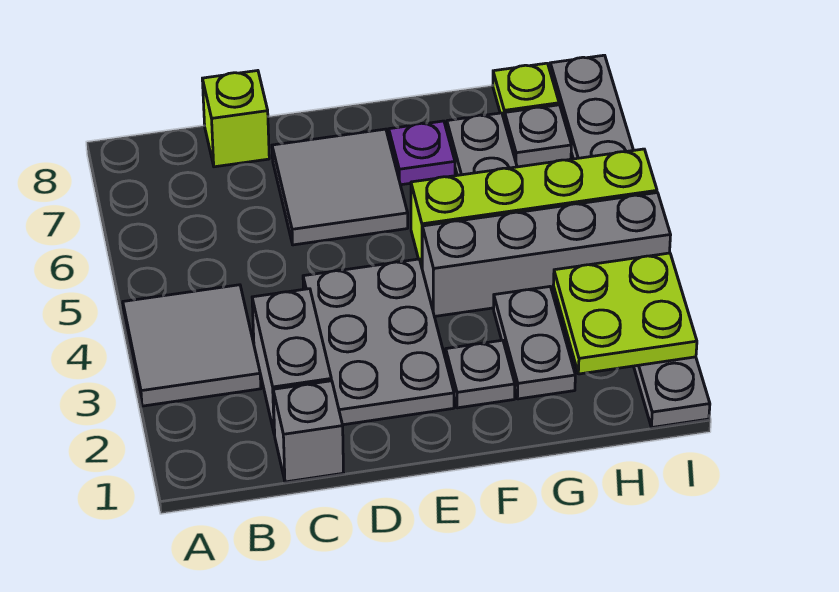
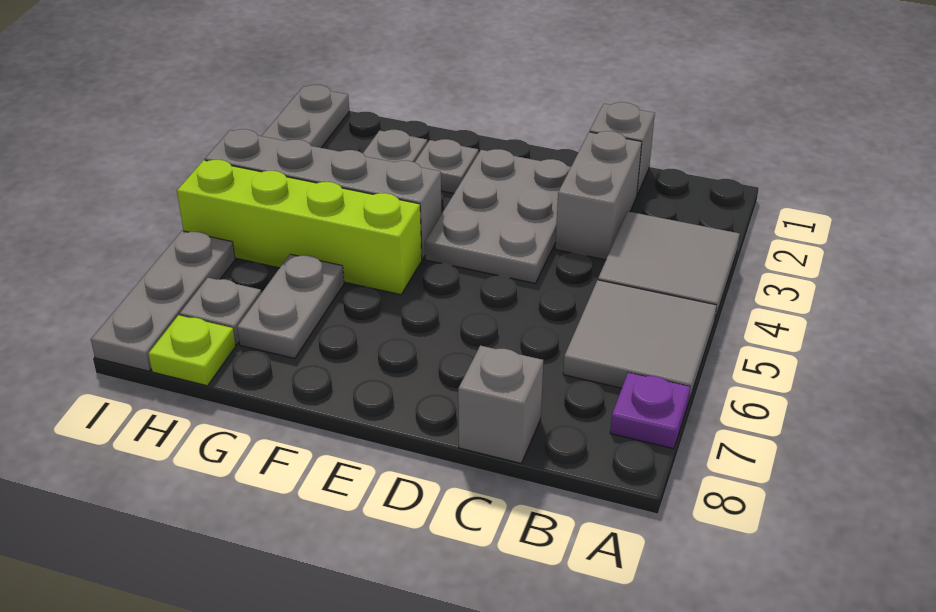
lime 1x1 brick [202,71,269,167] -> grey 1x1 brick [458,346,543,463]
grey 2x2 tile [272,129,408,245] -> grey 2x2 tile moved to [563,280,717,403]
purple 1x1 plate [389,121,455,185] -> purple 1x1 plate moved to [610,373,690,449]
lime 2x2 plate [553,253,697,374] -> none

